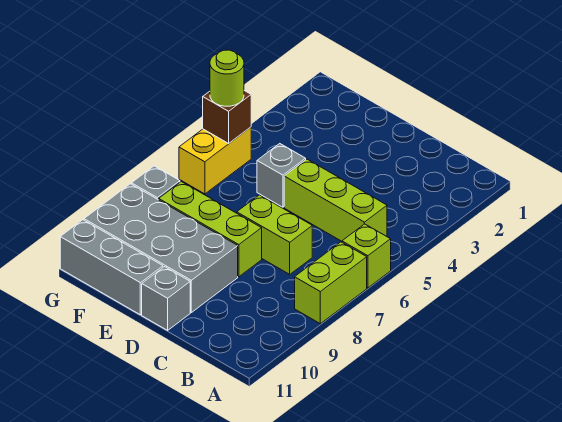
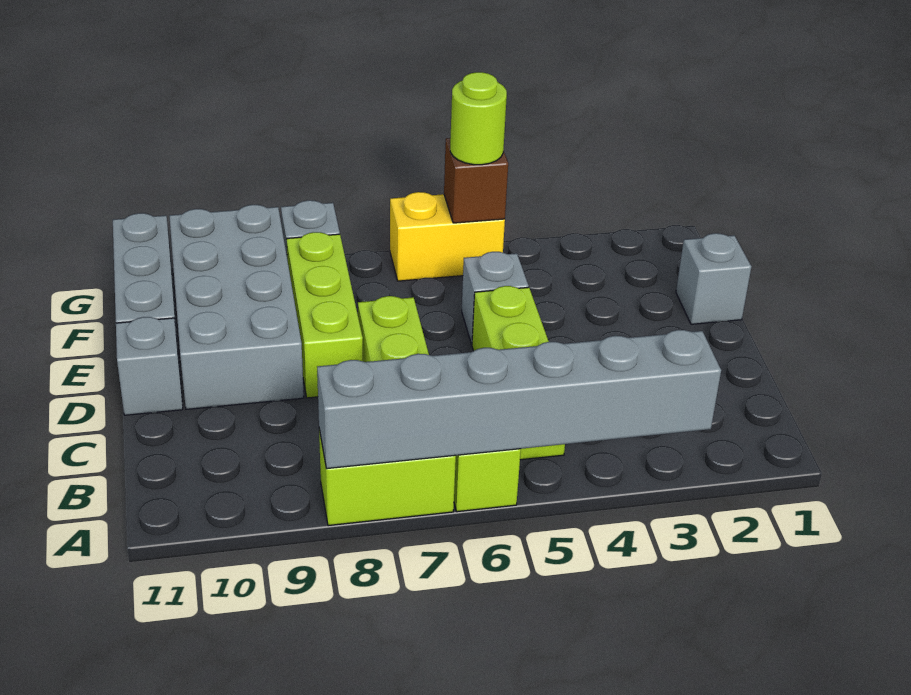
none -> grey 1x6 brick [317,330,721,469]
none -> grey 1x1 brick [676,233,751,324]

